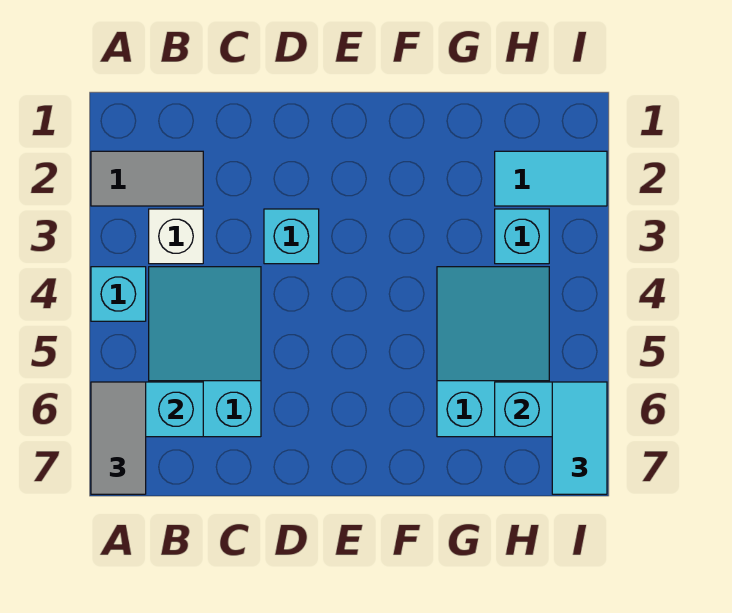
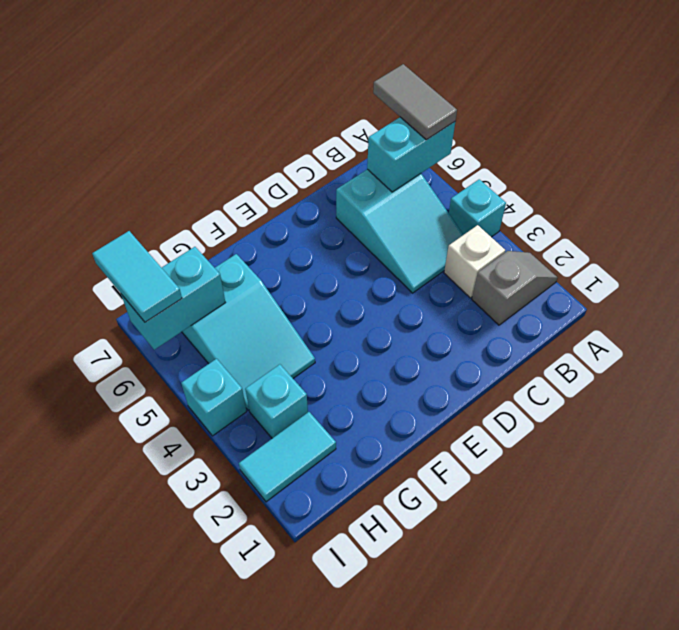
grey 1x2 tile [91,151,203,206] -> grey 1x2 slope [472,251,558,325]
cyan 1x1 brick [264,209,319,264] -> cyan 1x1 brick moved to [181,359,247,436]

